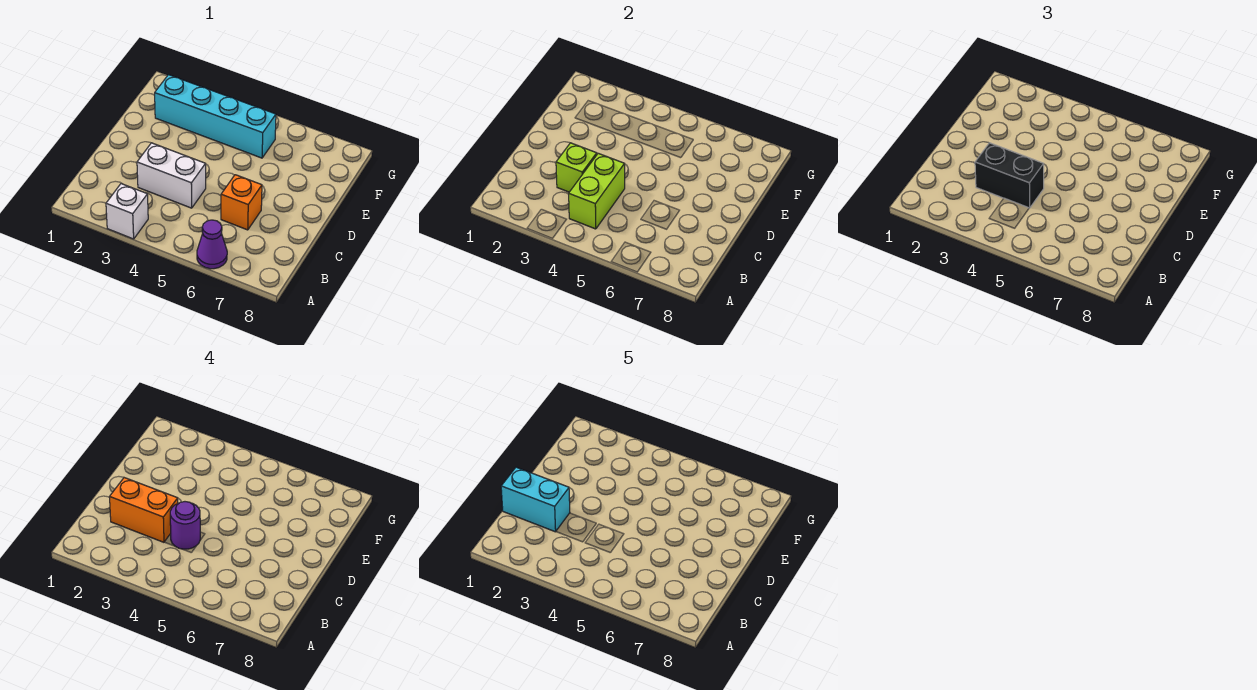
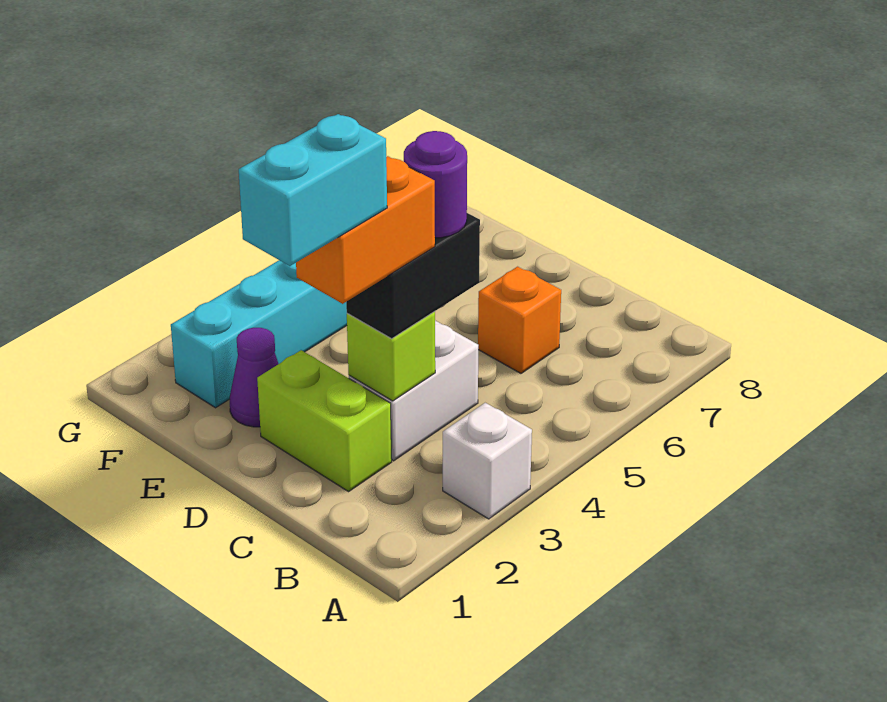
purple 1x1 cone [197,220,227,269] -> purple 1x1 cone moved to [230,328,278,427]
lime 1x2 brick [569,153,625,229] -> lime 1x2 brick moved to [257,350,392,492]

